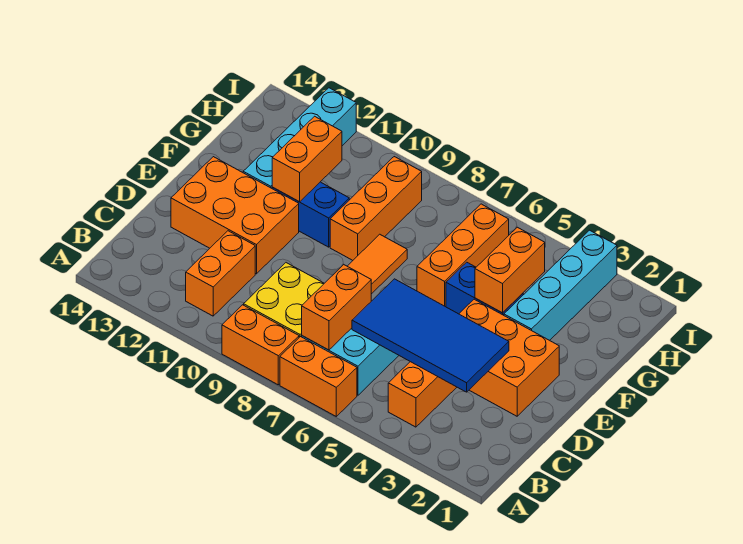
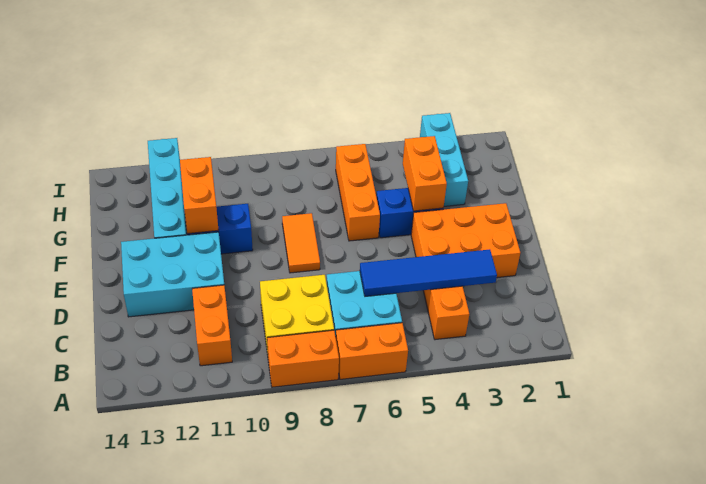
orange 1x2 brick [302,265,371,350] -> none
blue 2x4 tile [352,279,509,392] -> blue 1x4 tile [360,249,497,296]
orange 2x3 brick [171,157,299,274] -> cyan 2x3 brick [121,232,224,317]
cyan 1x4 brick [504,230,617,340] -> cyan 1x3 brick [420,113,468,206]
orange 1x3 brick [330,157,422,260] -> none

